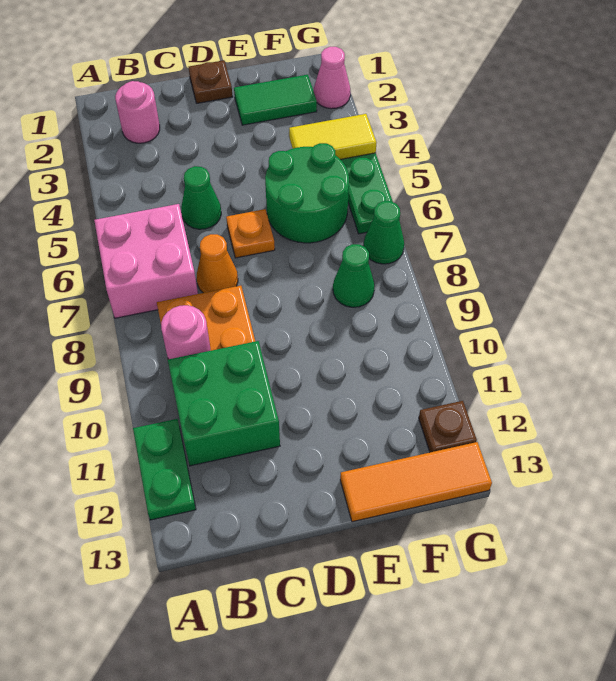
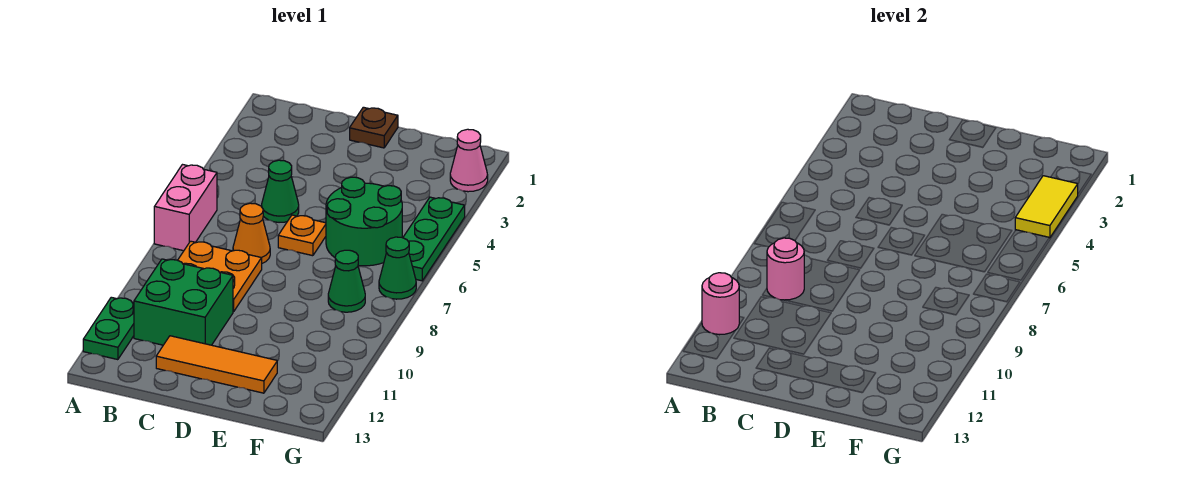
pink 2x2 brick [94,204,198,318] -> pink 1x2 brick [154,165,217,251]
pink 1x1 round brick [115,81,160,143] -> pink 1x1 round brick moved to [702,273,739,335]
green 1x2 tile [234,75,317,125] -> none
orange 1x3 tile [340,442,492,522] -> orange 1x3 tile moved to [156,336,277,393]
yellow 1x2 tile [289,114,377,159] -> yellow 1x2 tile turned to [1015,176,1078,238]
brown 1x1 plate [419,401,477,452] -> none

